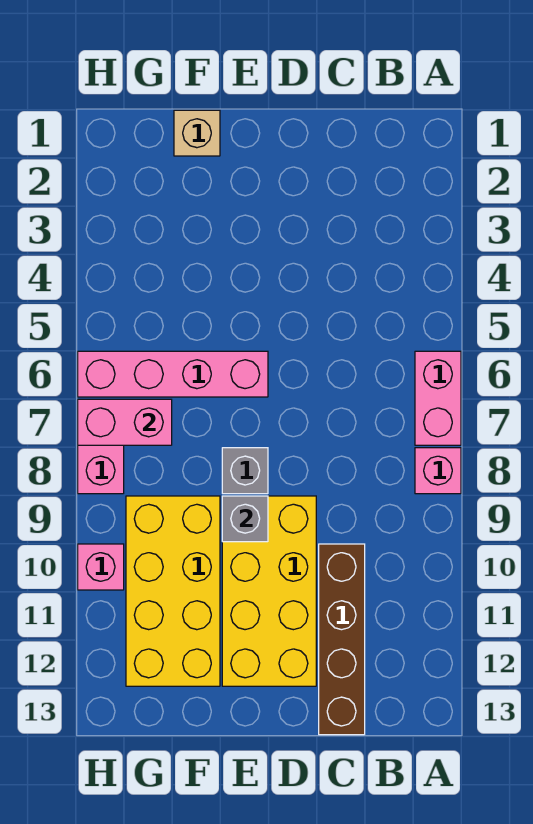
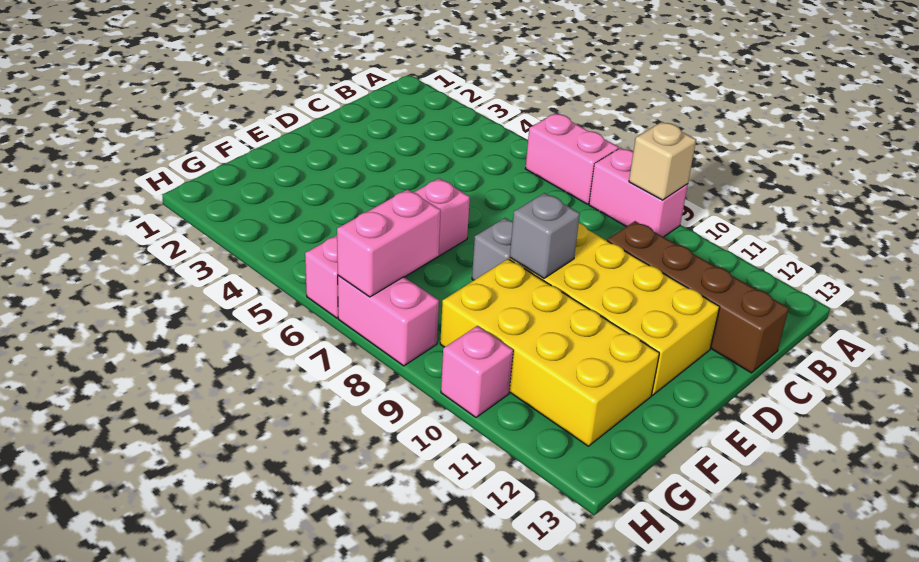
pink 1x1 brick [415,448,461,494] -> pink 1x2 brick [589,148,688,237]
tan 1x1 brick [174,110,220,156] -> tan 1x1 brick moved to [629,122,696,200]

